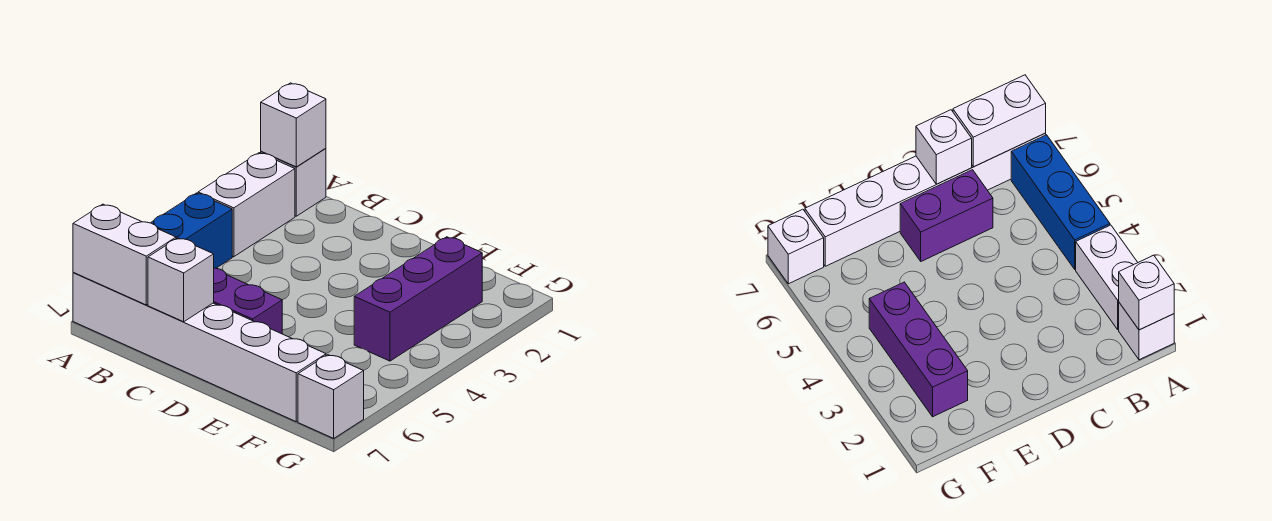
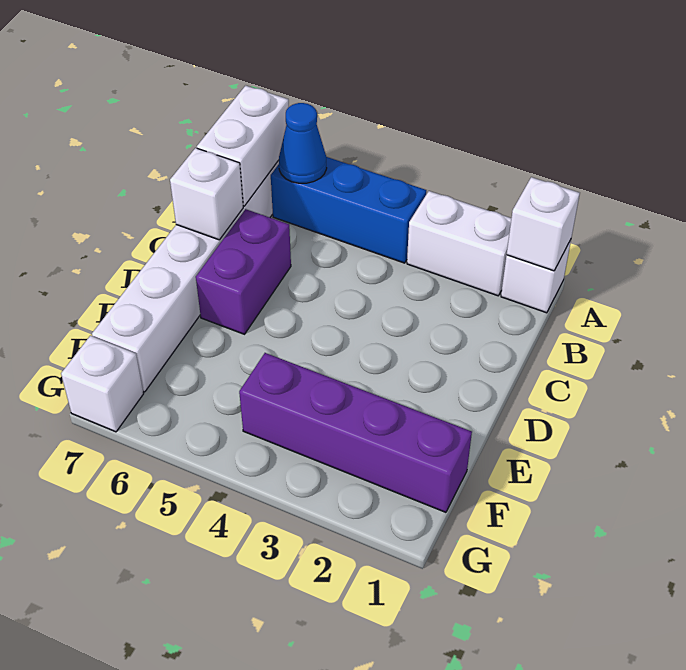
none -> blue 1x1 cone [279,103,327,183]
purple 1x3 brick [354,237,482,361] -> purple 1x4 brick [239,353,472,512]

